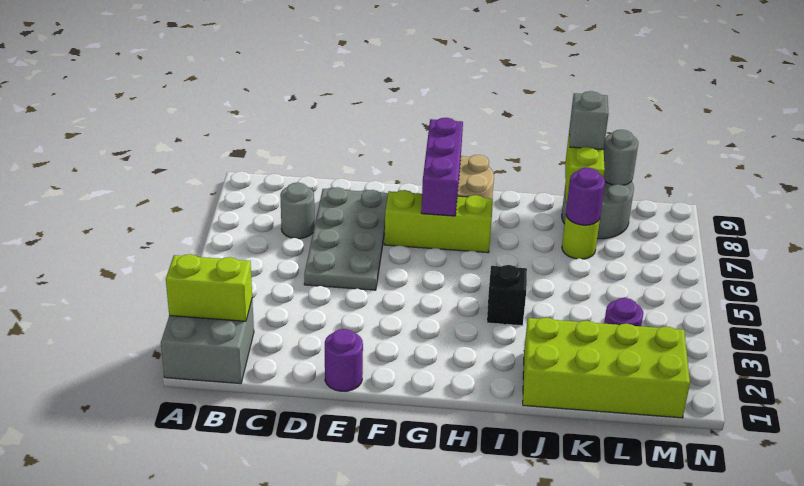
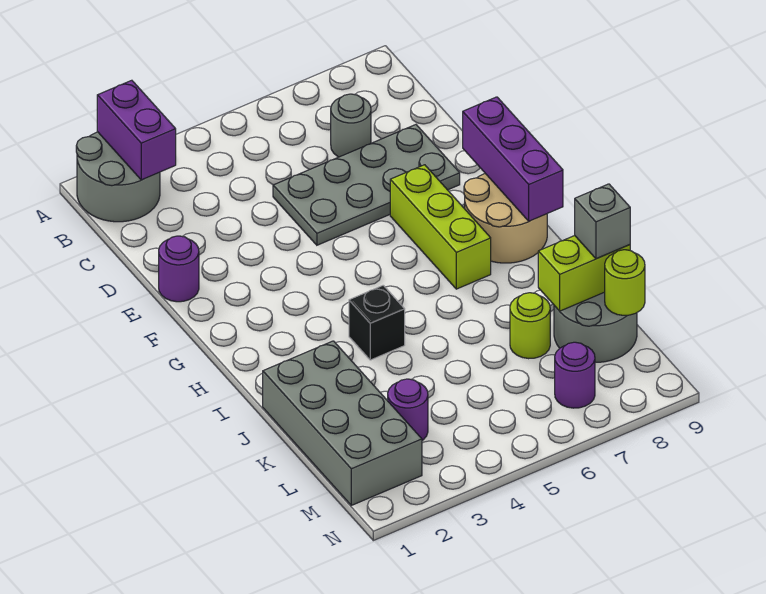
grey 2x2 brick [161,300,254,384] -> grey 2x2 round brick [76,132,160,222]
lime 1x2 brick [166,254,252,321] -> purple 1x2 brick [97,80,176,180]
purple 1x3 brick [421,118,463,216] -> purple 1x3 brick turned to [463,97,563,221]
lime 2x4 brick [523,318,690,418] -> grey 2x4 brick [263,341,422,505]
purple 1x1 round brick [566,168,605,225] -> purple 1x1 round brick moved to [555,342,595,408]
grey 1x1 round brick [604,130,638,185] -> lime 1x1 round brick [605,250,645,315]

